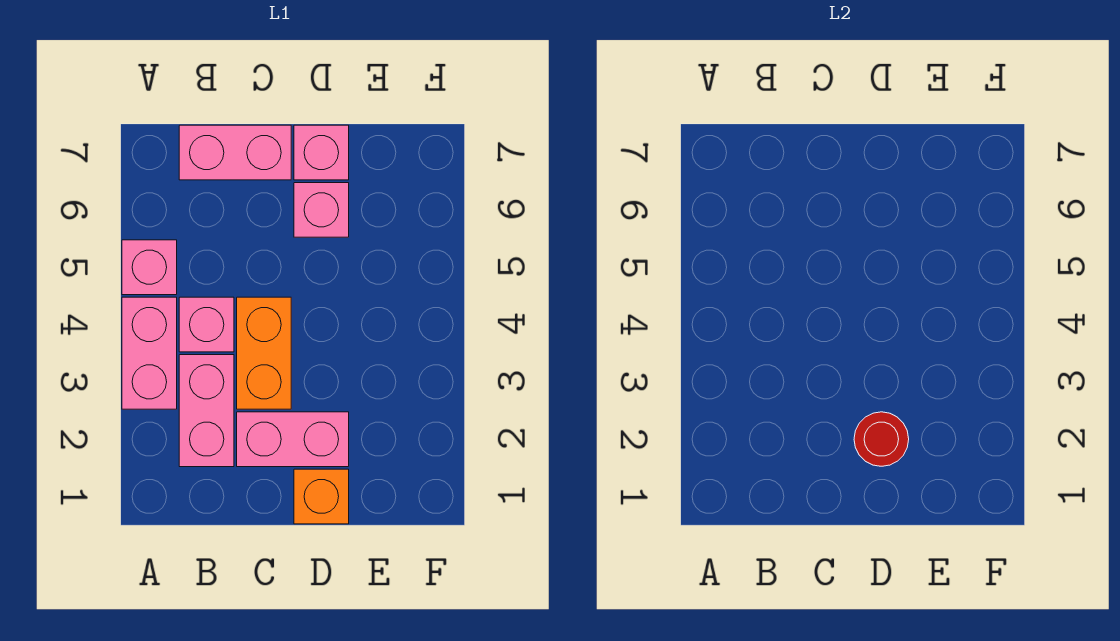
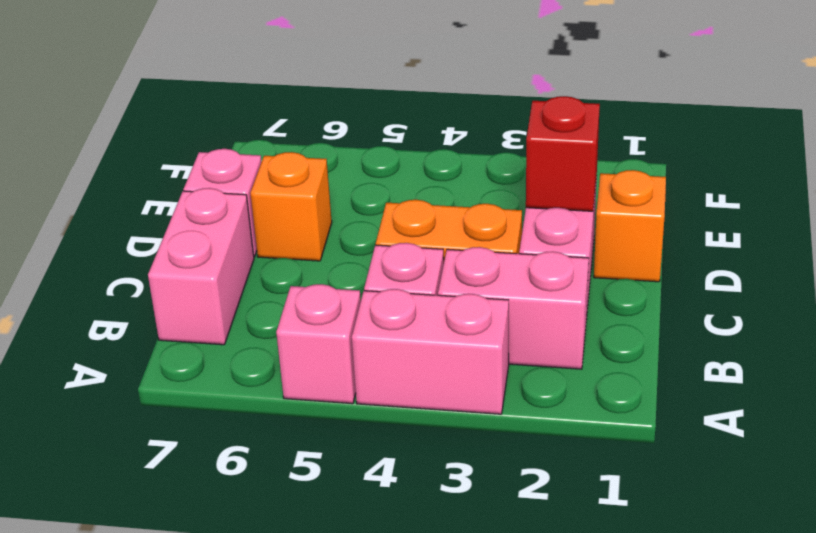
red 1x1 round brick [854,412,909,466] -> red 1x1 brick [526,96,600,211]
pink 1x1 brick [294,183,349,237] -> orange 1x1 brick [250,152,332,261]

